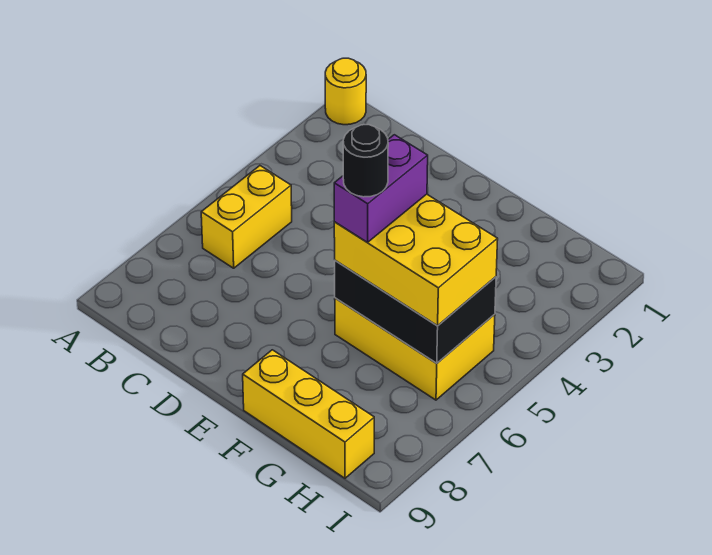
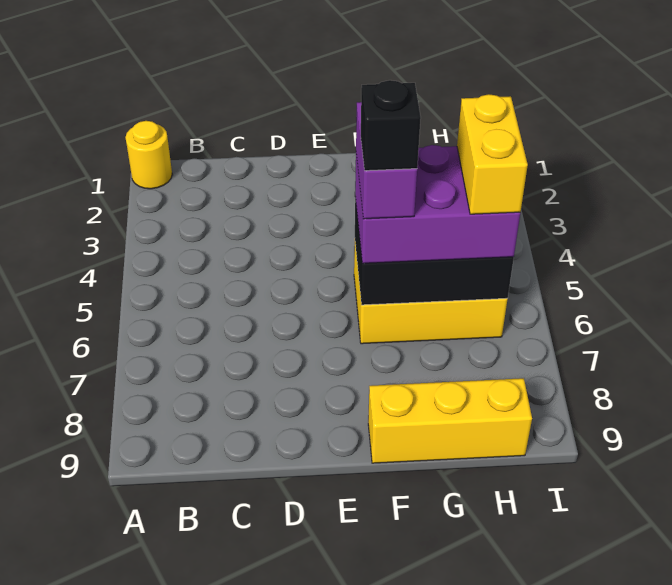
yellow 1x2 brick [201,166,292,268] -> yellow 1x2 brick moved to [457,94,528,214]
yellow 2x3 brick [334,194,498,326] -> purple 2x3 brick [355,145,520,263]
black 1x1 round brick [343,124,388,197] -> black 1x1 brick [361,80,421,171]

